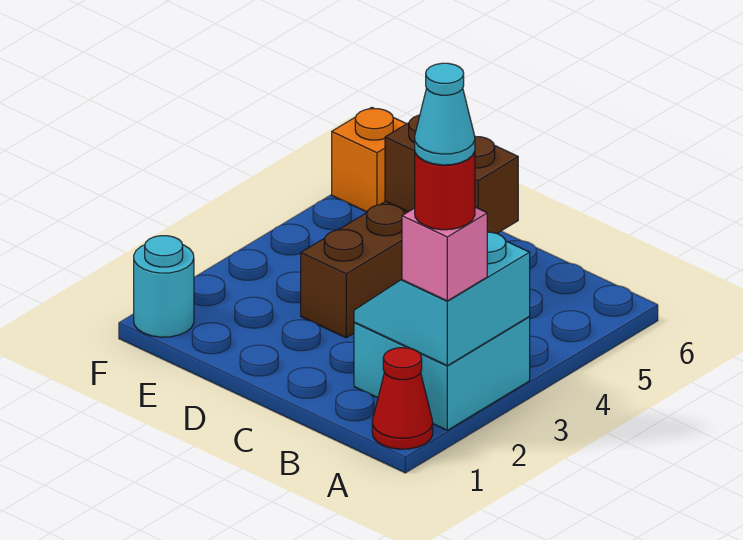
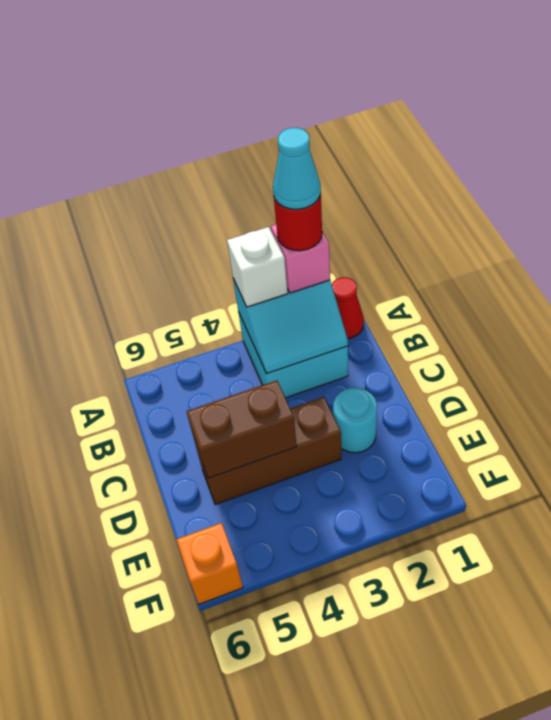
none -> white 1x1 brick [227,227,288,307]
brown 1x2 brick [385,115,518,233] -> brown 1x2 brick turned to [186,380,297,478]
cyan 1x1 round brick [134,236,194,337] -> cyan 1x1 round brick moved to [333,388,377,453]

